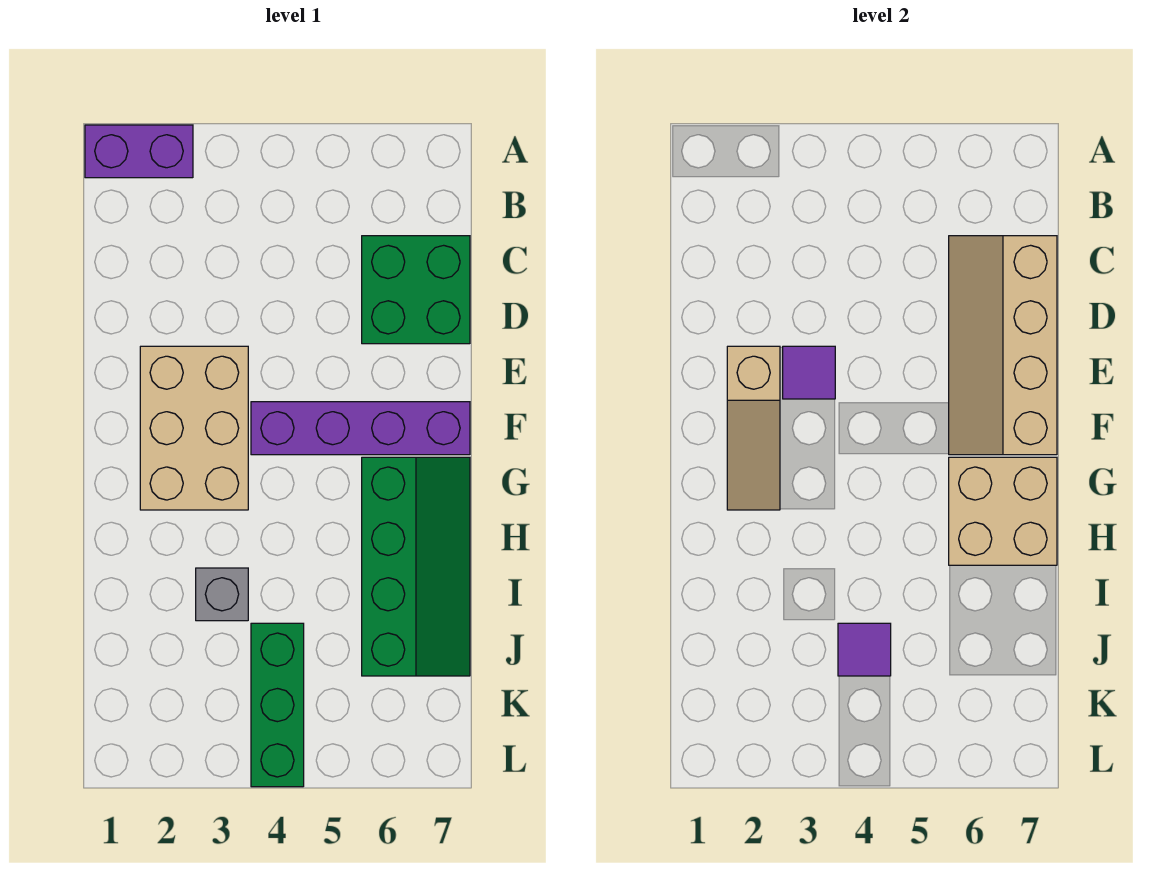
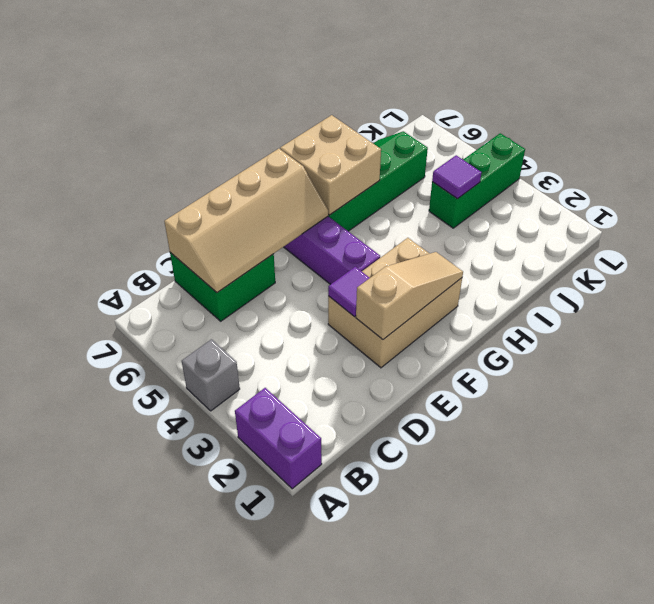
grey 1x1 brick [196,568,248,621] -> grey 1x1 brick moved to [182,339,240,411]

